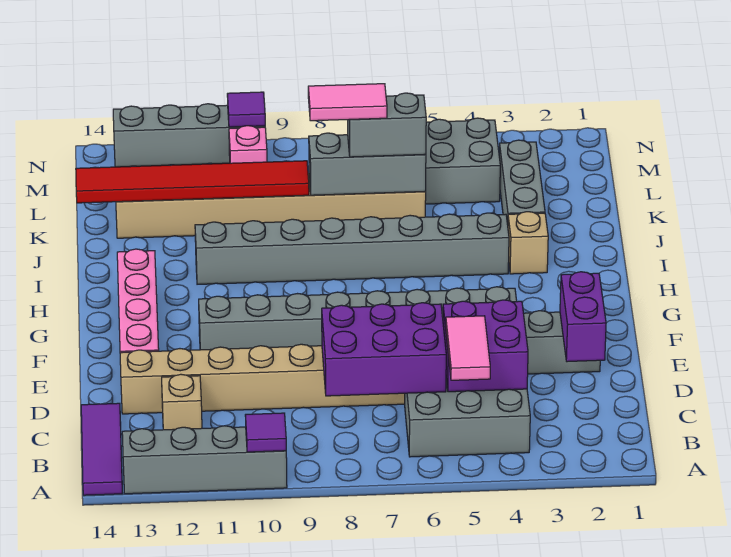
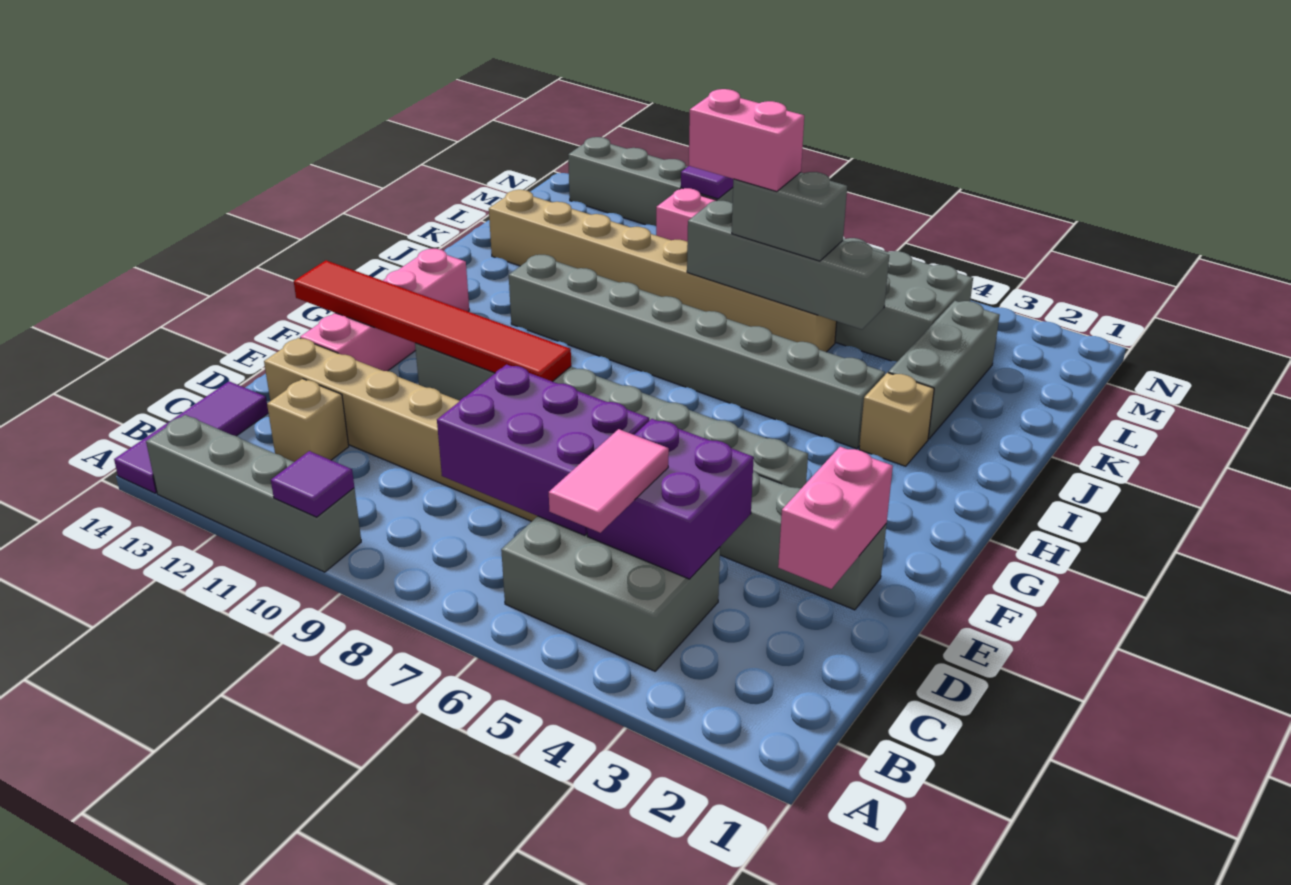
purple 1x2 brick [560,272,606,362] -> pink 1x2 brick [778,447,893,589]
grey 1x3 brick [309,133,426,195] -> grey 1x4 brick [687,201,889,329]
pink 1x2 tile [308,84,387,121] -> pink 1x2 brick [689,89,804,192]
red 1x6 tile [76,161,309,203] -> red 1x6 tile moved to [294,260,571,382]

